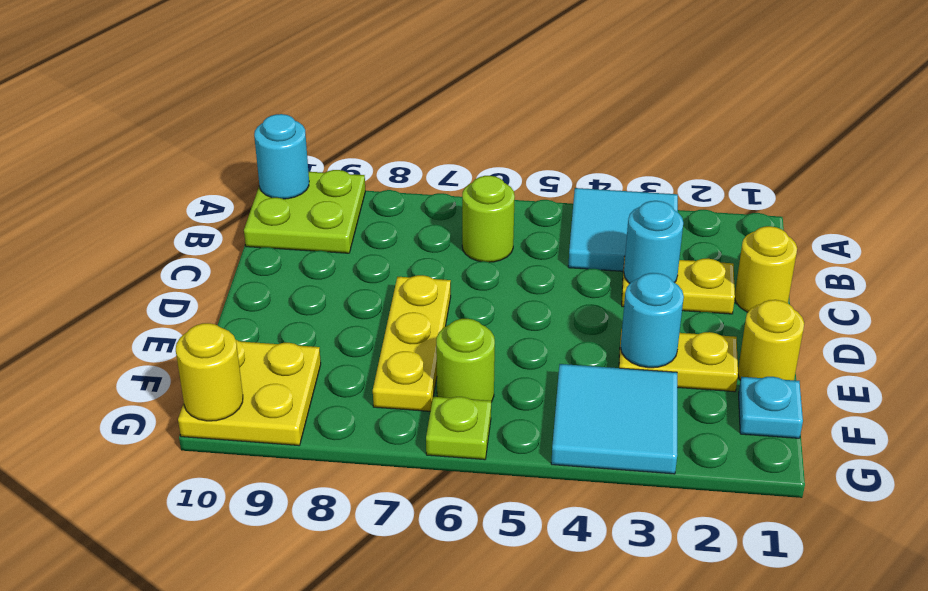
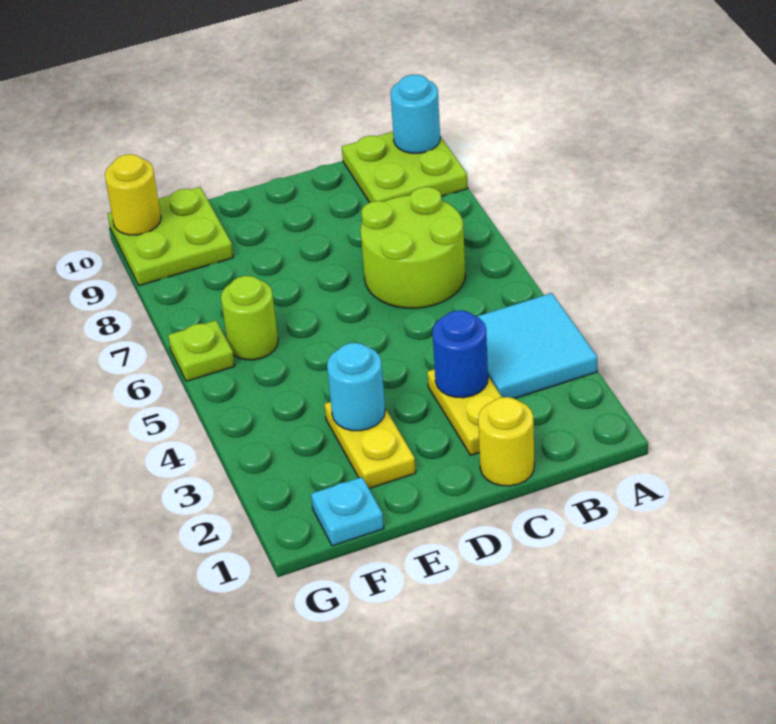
lime 1x1 round brick [462,176,515,262] -> lime 2x2 round brick [361,187,465,308]
cyan 1x1 round brick [624,201,683,283] -> blue 1x1 round brick [433,310,488,398]
yellow 1x3 plate [373,275,451,411] -> none
yellow 1x1 round brick [738,300,804,380] -> none
cyan 2x2 tile [551,364,677,474] -> none
yellow 2x2 plate [178,340,321,446] -> lime 2x2 plate [108,187,234,286]

